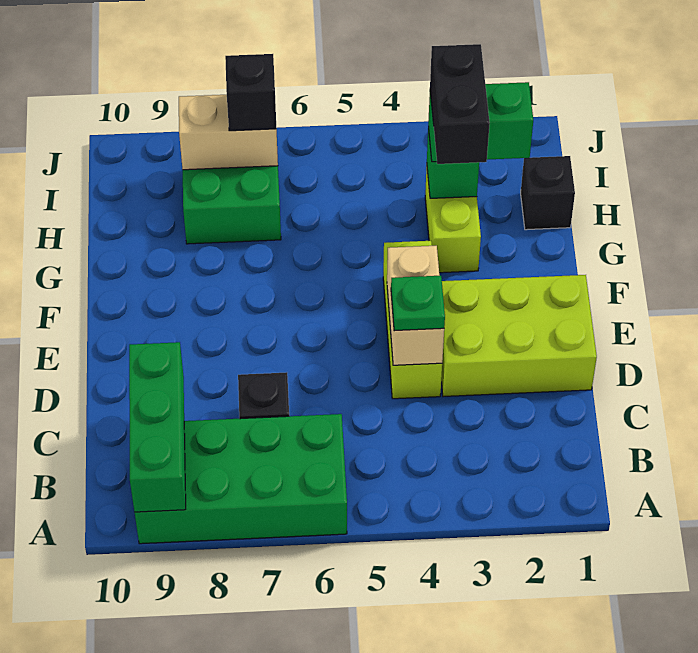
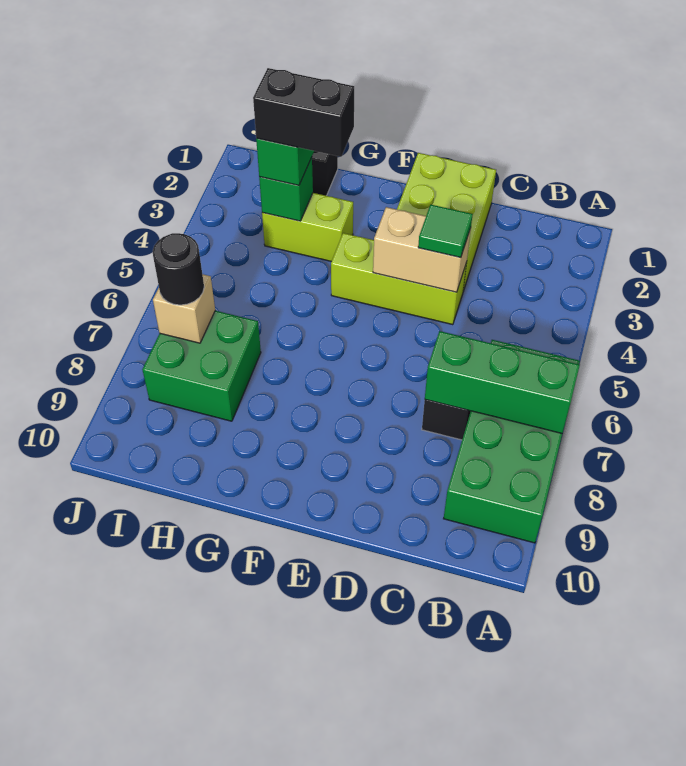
green 1x3 brick [129,342,186,512] -> green 1x3 brick moved to [425,331,580,433]
green 1x1 plate [391,276,445,331] -> green 1x1 tile [418,205,473,258]
tan 1x2 brick [179,95,278,170] -> tan 1x1 brick [153,274,215,343]
black 1x1 brick [225,54,276,131] -> black 1x1 round brick [153,233,204,305]

